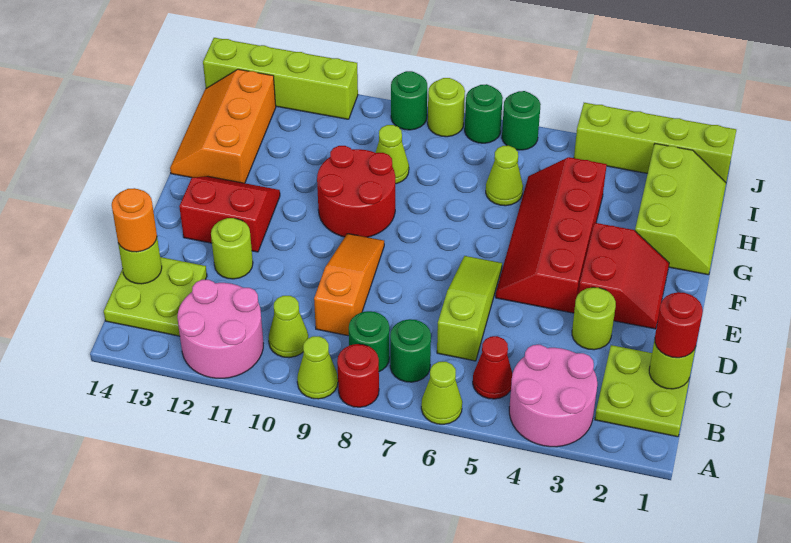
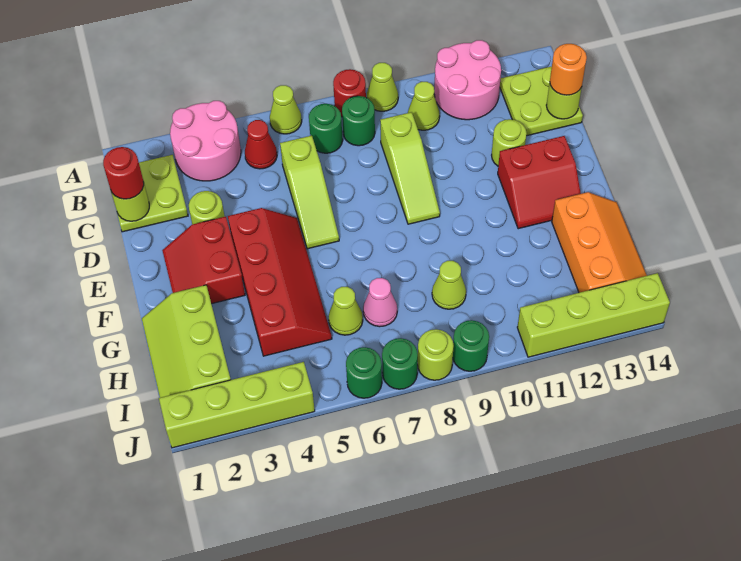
orange 1x3 slope [314,234,384,336] -> lime 1x3 slope [380,112,440,224]
red 2x2 round brick [317,146,395,237] -> none
none -> pink 1x1 cone [363,278,397,327]

